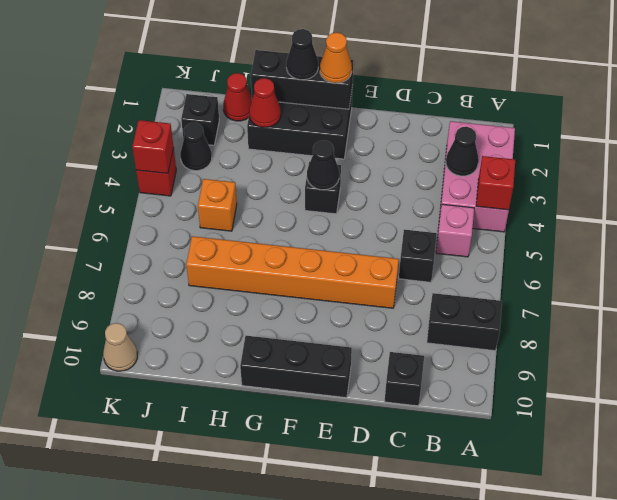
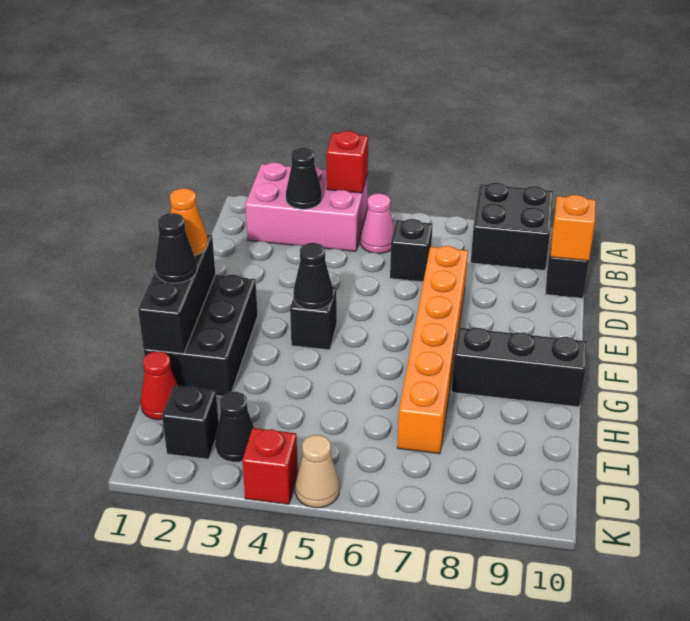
black 1x2 brick [427,293,502,351] -> black 2x2 brick [471,183,553,270]
pink 1x1 brick [436,204,474,257] -> pink 1x1 cone [361,193,394,253]
black 1x3 brick [240,336,352,398] -> black 1x3 brick turned to [452,328,587,407]
red 1x1 cone [249,78,281,127] -> none
orange 1x1 brick [198,179,237,231] -> orange 1x1 brick moved to [550,195,596,261]
red 1x1 brick [132,120,174,173] -> none
tan 1x1 cone [103,323,137,371] -> tan 1x1 cone moved to [295,435,339,508]

